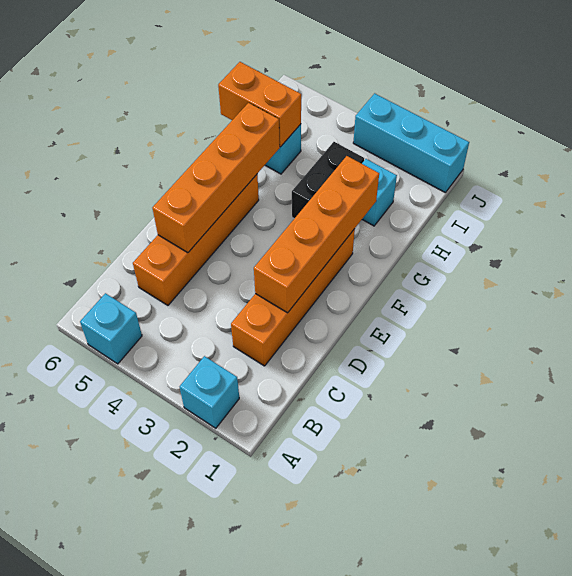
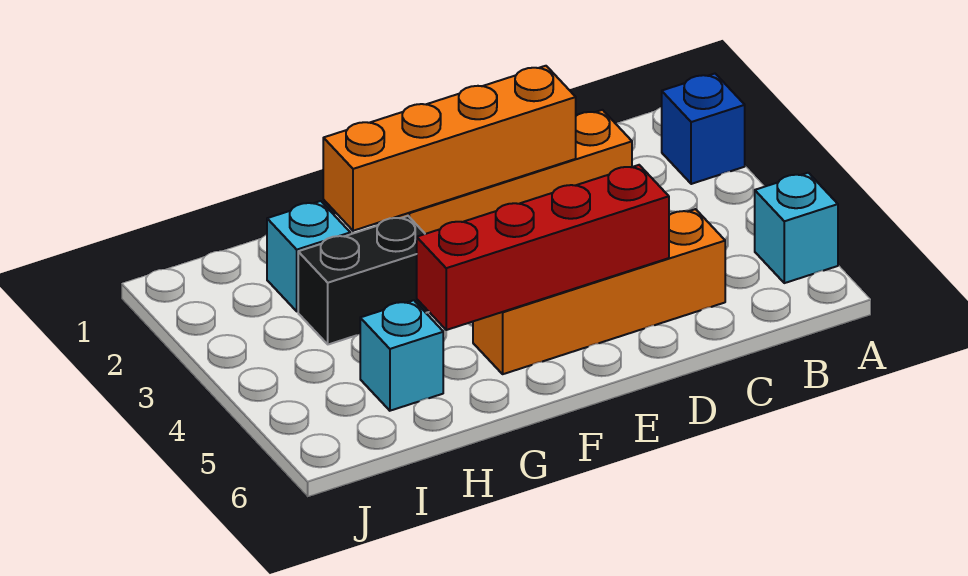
cyan 1x1 brick [180,356,239,428] -> blue 1x1 brick [662,74,745,184]
orange 1x4 brick [153,103,280,253] -> red 1x4 brick [417,165,669,330]
orange 1x2 brick [218,62,301,147] -> none
cyan 1x3 brick [353,93,469,193] -> none

